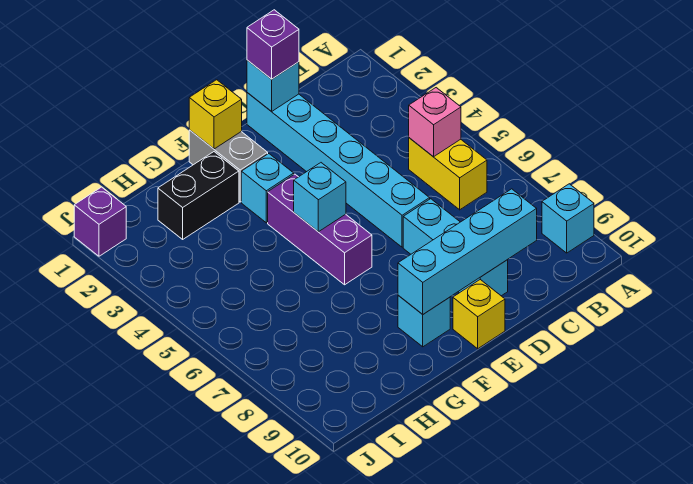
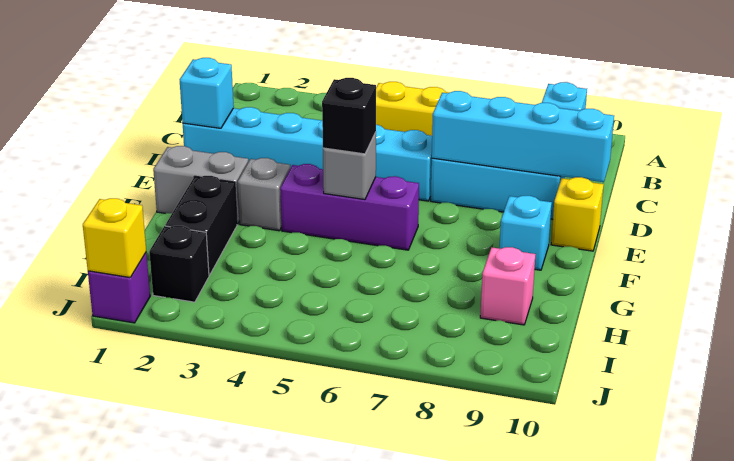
pink 1x1 brick [409,88,461,157] -> pink 1x1 brick moved to [480,247,535,325]
cyan 1x4 brick [398,189,537,314] -> cyan 1x4 brick turned to [432,91,614,182]
purple 1x1 brick [247,10,299,79] -> none
yellow 1x1 brick [189,80,242,149] -> yellow 1x1 brick moved to [83,198,146,277]
cyan 1x1 brick [241,154,294,223] -> grey 1x1 brick [238,158,291,231]
cyan 1x1 brick [294,163,346,232] -> grey 1x1 brick [323,132,376,200]
none -> black 1x1 brick [322,78,376,154]
none -> black 1x1 brick [149,226,209,302]

